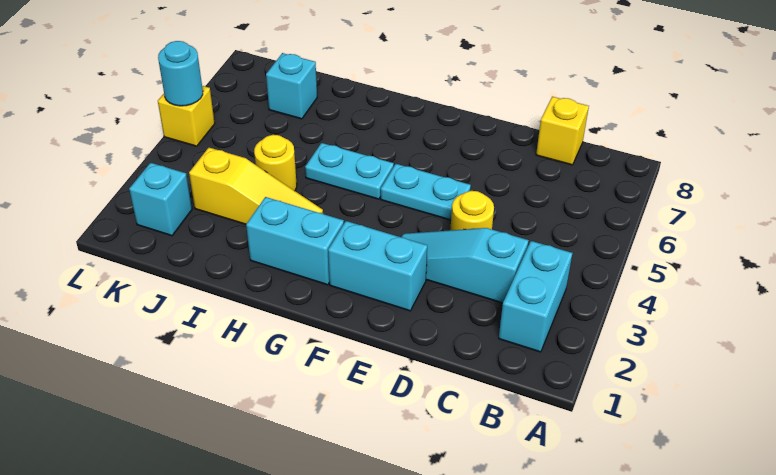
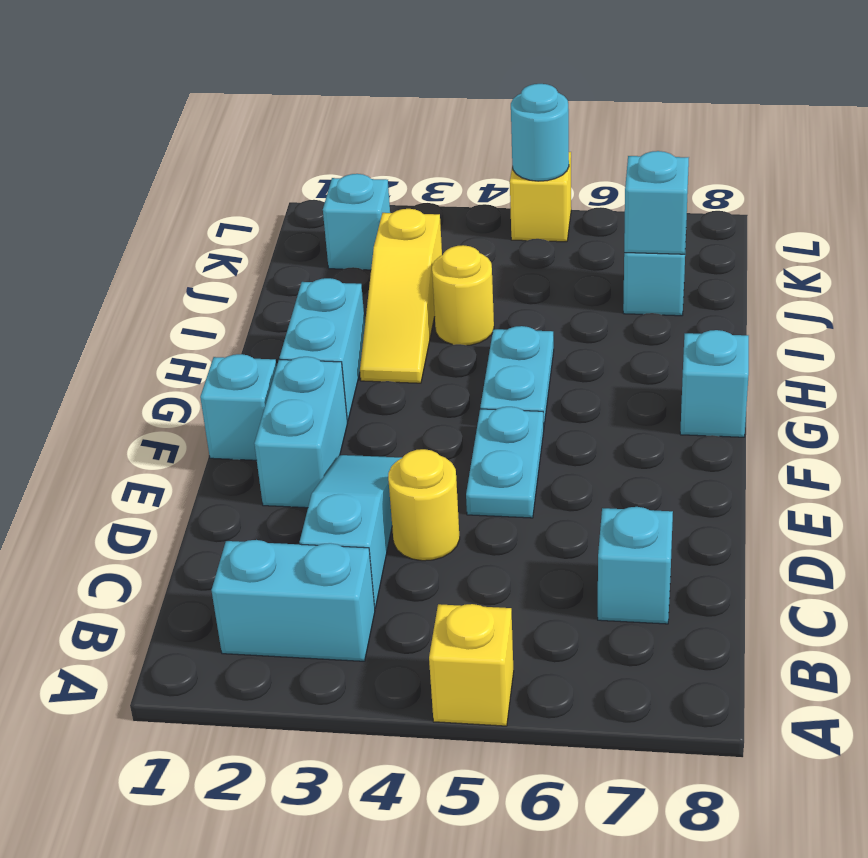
none -> cyan 1x1 brick [598,507,673,624]
yellow 1x1 brick [536,97,589,165] -> yellow 1x1 brick moved to [429,604,514,726]
none -> cyan 1x1 brick [200,354,277,460]
none -> cyan 1x1 brick [680,330,749,437]
none -> cyan 1x1 brick [624,151,689,254]

